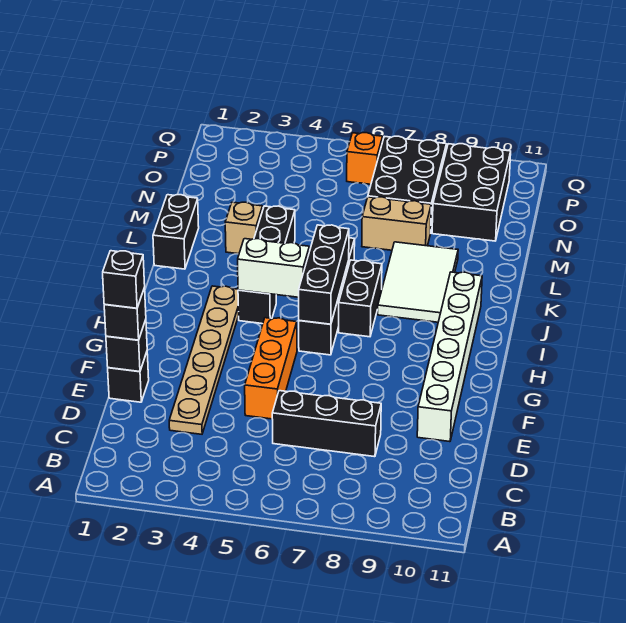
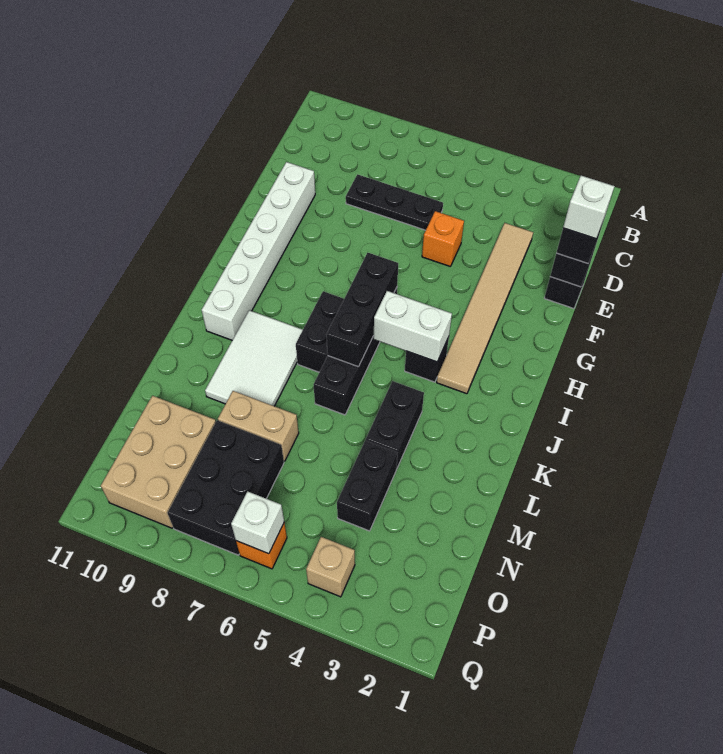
tan 1x6 plate [169,286,239,434] -> tan 1x6 tile [437,223,533,394]
black 1x3 brick [272,391,381,457] -> black 1x3 plate [346,174,443,230]
black 1x1 brick [103,251,145,308] -> white 1x1 brick [563,176,615,239]
orange 1x3 brick [245,318,297,419] -> orange 1x1 brick [422,211,464,266]
black 1x2 brick [153,195,199,269] -> black 1x2 brick moved to [337,440,397,531]
tan 1x1 brick [225,202,263,254] -> tan 1x1 brick moved to [306,537,355,597]
black 2x3 brick [432,144,511,241] -> tan 2x3 brick [101,396,216,528]
none -> white 1x1 brick [231,491,284,554]

